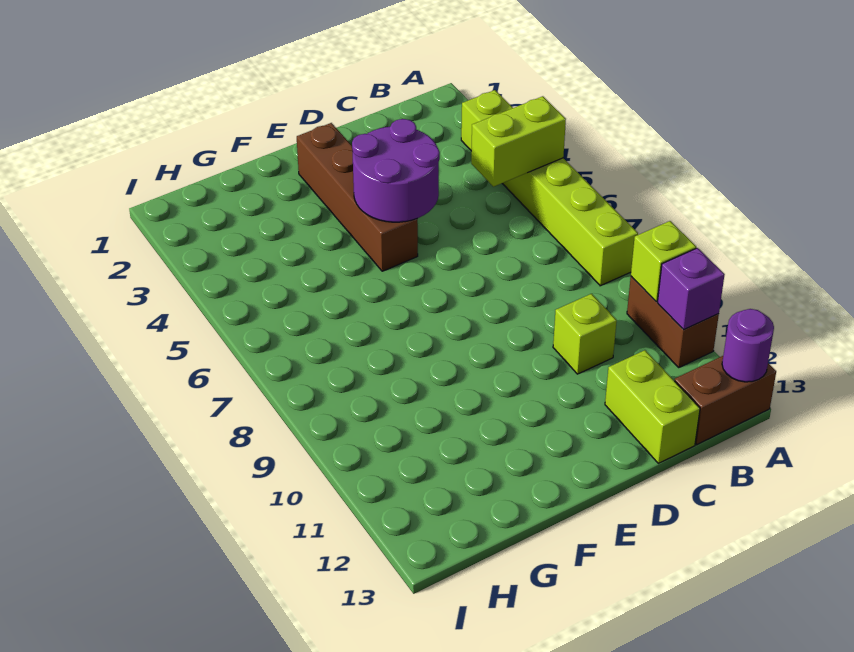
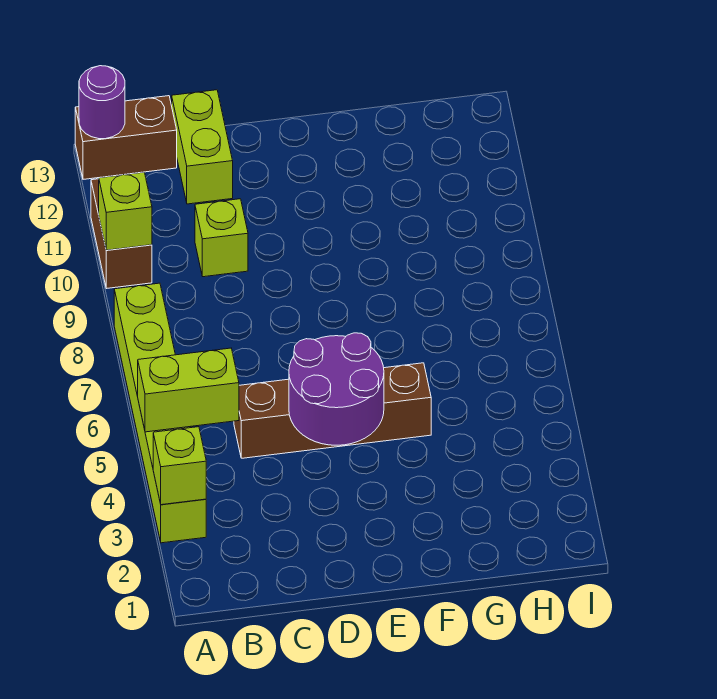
none -> lime 1x1 brick [153,427,206,505]
purple 1x1 brick [657,248,725,329] -> none
brown 1x4 brick [297,123,418,271] -> brown 1x4 brick turned to [234,363,431,458]

